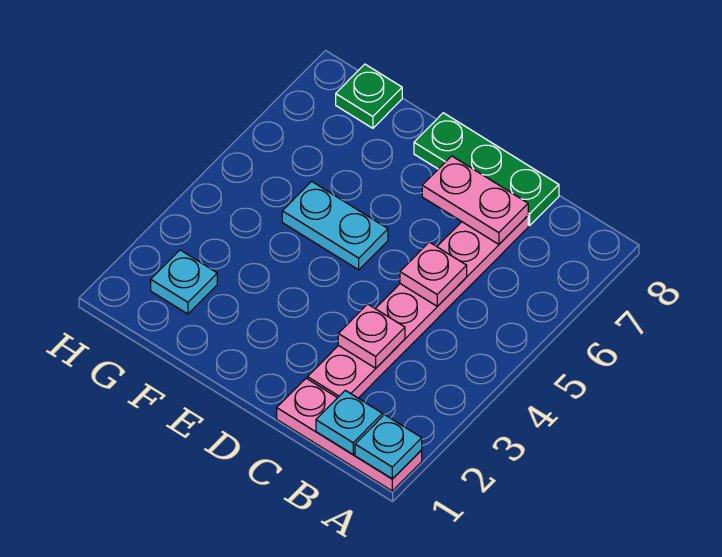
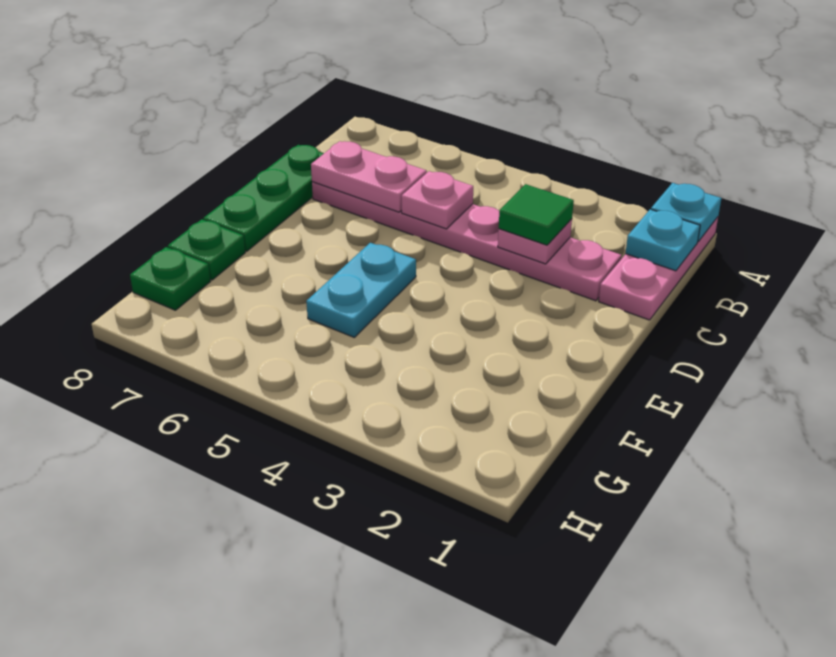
none -> green 1x1 tile [499,184,574,245]
pink 1x2 plate [422,156,528,244] -> pink 1x2 plate turned to [311,141,427,212]
none -> green 1x1 plate [168,219,245,280]
cyan 1x1 plate [151,250,217,314] -> none

